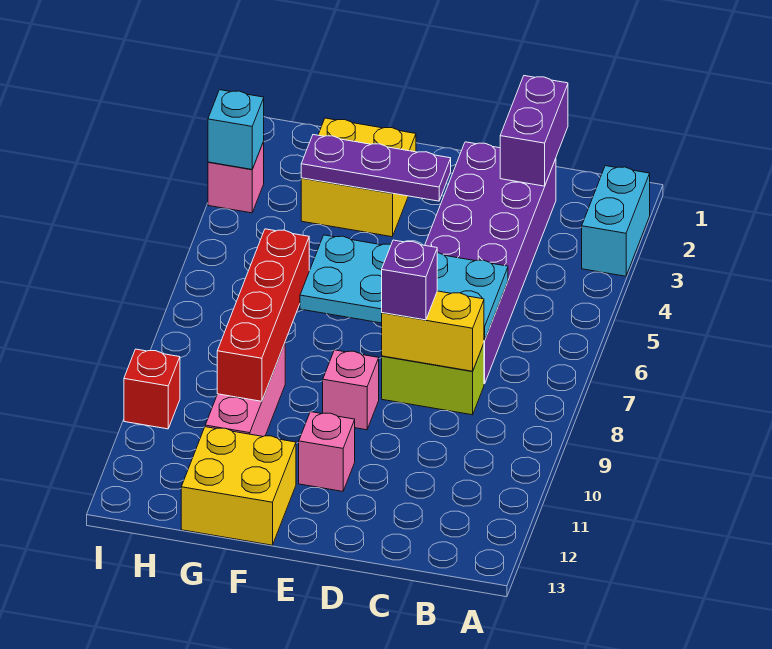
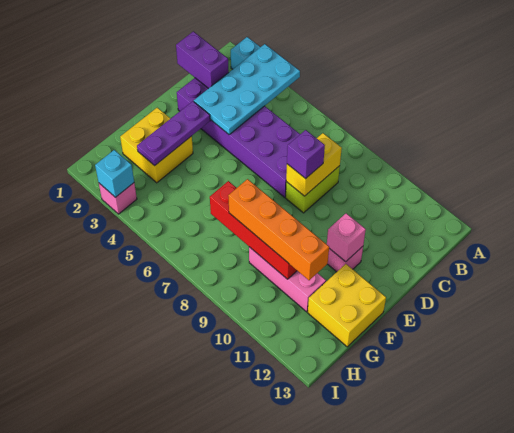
cyan 2x4 plate [300,235,508,340] -> cyan 2x4 plate moved to [194,44,300,134]
pink 1x1 brick [323,350,379,430] -> pink 1x1 brick moved to [327,213,366,262]
none -> orange 1x4 brick [228,179,329,280]
red 1x1 brick [124,349,180,429] -> none

